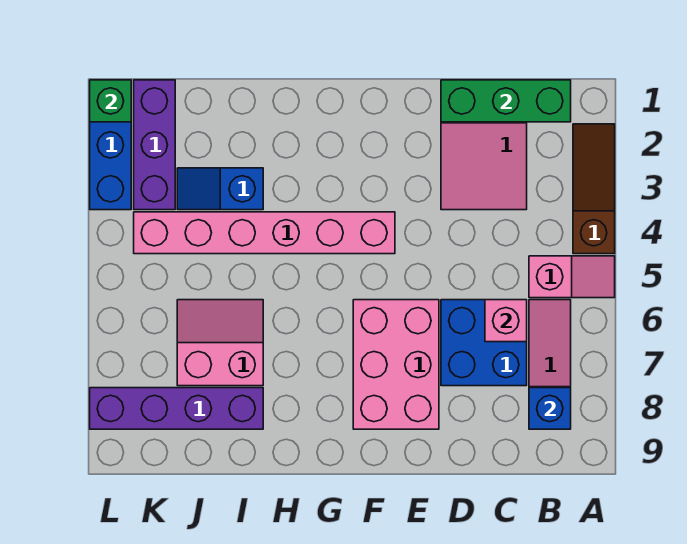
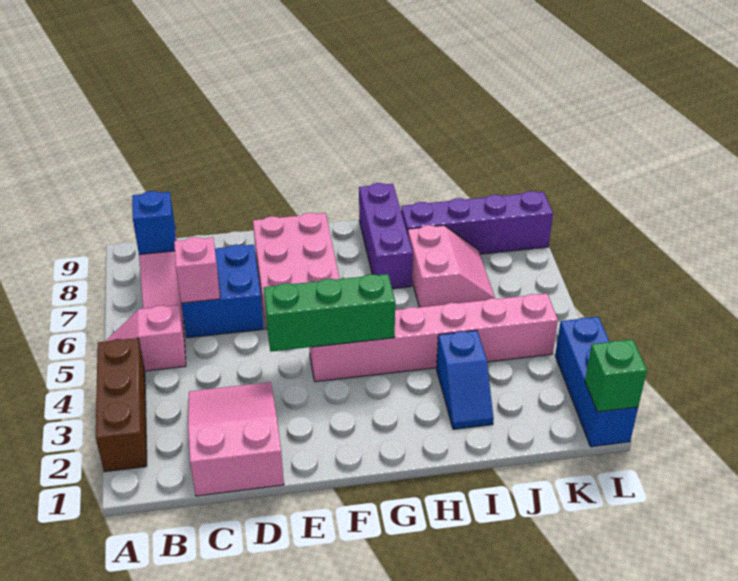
brown 1x3 slope [573,124,615,254] -> brown 1x3 brick [96,338,147,472]
green 1x3 brick [441,80,571,122] -> green 1x3 brick moved to [264,274,395,352]
blue 1x2 slope [177,168,263,210] -> blue 1x2 slope turned to [436,330,494,429]
pink 2x2 slope [177,300,263,386] -> pink 2x2 slope turned to [408,225,495,307]
purple 1x3 brick [134,80,175,210] -> purple 1x3 brick moved to [359,183,413,289]

